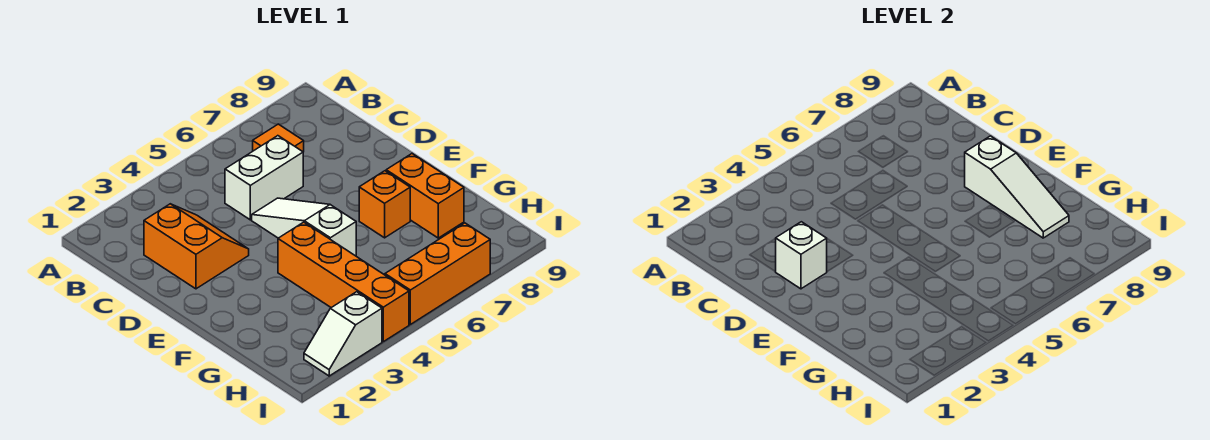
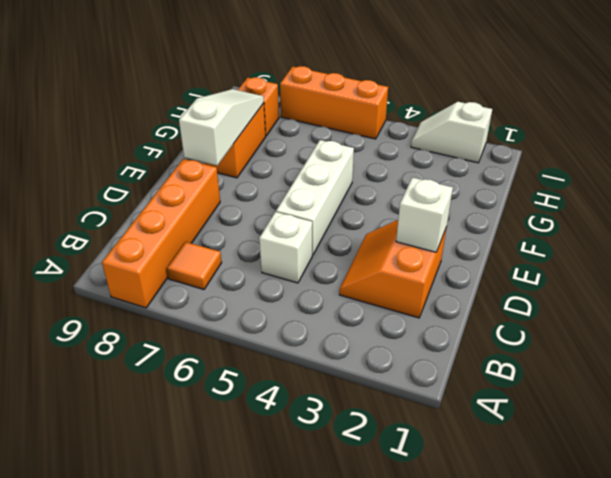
white 1x2 brick [225,136,303,220] -> white 1x1 brick [259,212,312,283]
white 1x3 slope [252,198,356,256] -> white 1x3 brick [276,140,354,255]
orange 1x4 brick [278,222,409,342] -> orange 1x4 brick moved to [102,159,220,308]
orange 1x1 brick [359,171,410,238] -> orange 1x1 brick moved to [238,77,279,136]
white 1x2 slope [304,292,382,376] -> white 1x2 slope turned to [411,102,492,163]

